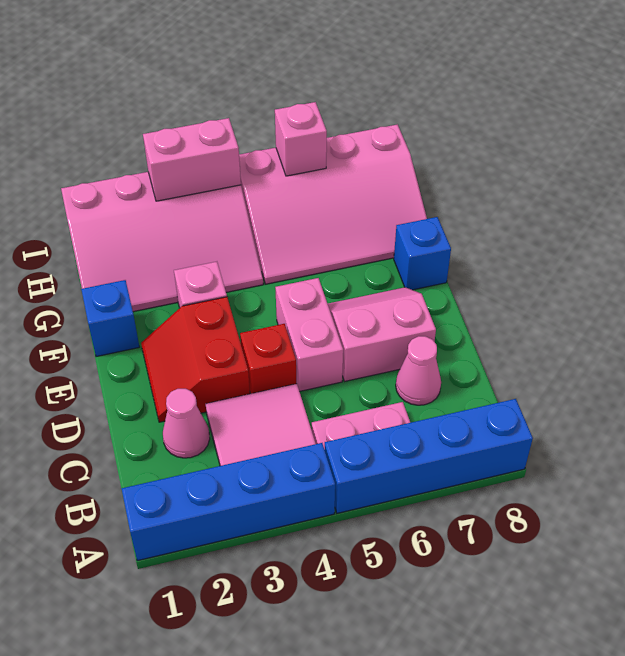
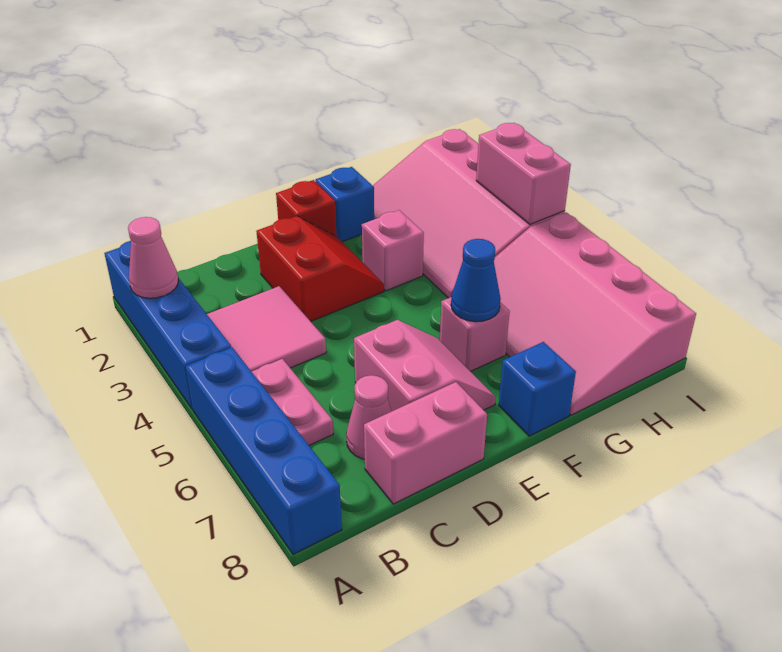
pink 1x1 cone [163,389,210,458] -> pink 1x1 cone moved to [128,217,178,298]
red 2x2 slope [141,297,250,422] -> red 2x2 slope turned to [256,216,384,321]
red 1x1 brick [240,324,296,394] -> red 1x1 brick moved to [276,180,336,236]
pink 1x2 brick [275,278,343,391] -> pink 1x2 brick moved to [364,382,487,504]
none -> blue 1x1 cone [451,239,501,322]
pink 1x1 brick [275,102,327,176] -> pink 1x1 brick moved to [440,297,510,371]

